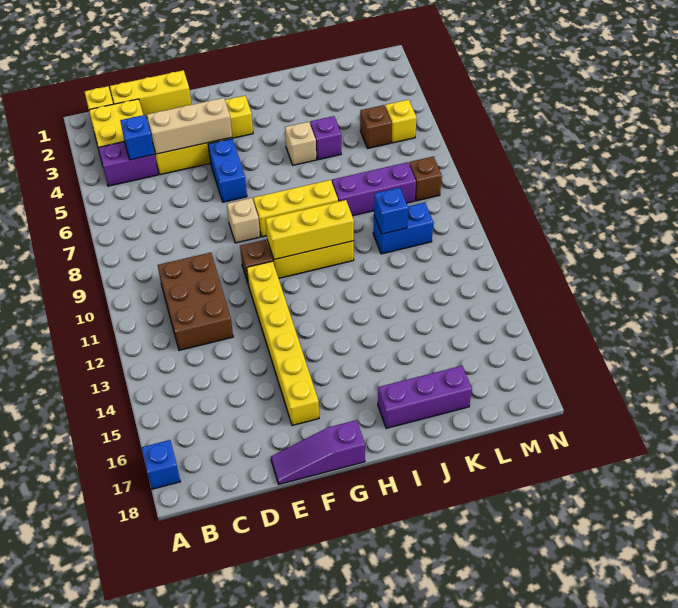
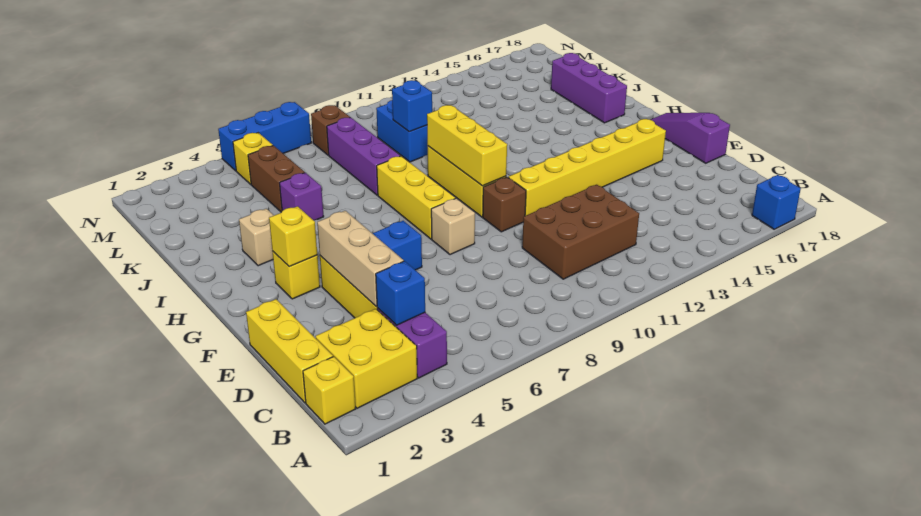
purple 1x3 slope [271,420,365,484] -> purple 1x3 slope turned to [651,113,730,163]
none -> yellow 1x1 brick [269,206,317,267]
tan 1x1 brick [285,122,316,165] -> tan 1x1 brick moved to [239,209,274,266]
brown 1x1 brick [360,105,392,149] -> brown 1x2 brick [248,146,305,212]
none -> blue 1x3 brick [218,102,311,171]

